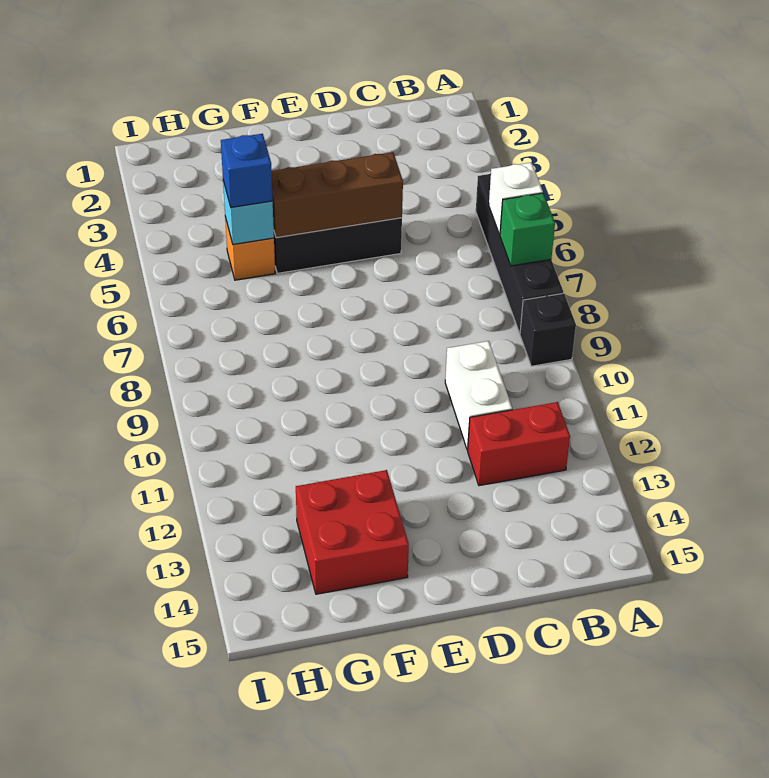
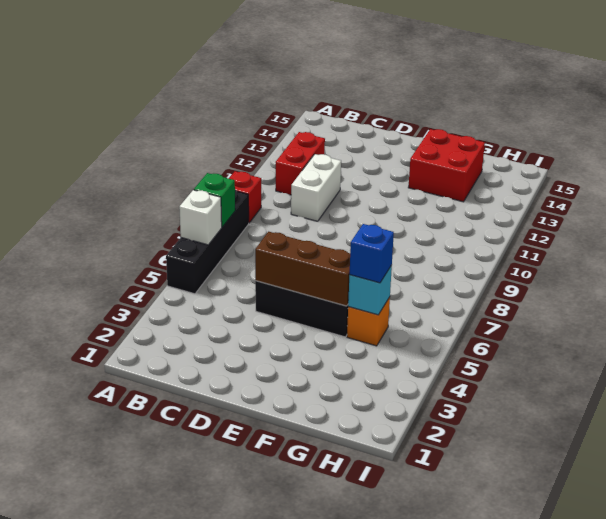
black 1x1 brick [520,293,576,366] -> red 1x1 brick [229,171,261,223]
red 1x2 brick [468,402,570,486] -> red 1x2 brick turned to [276,132,325,195]

